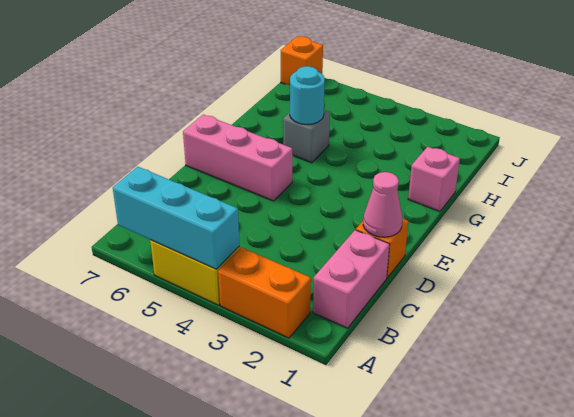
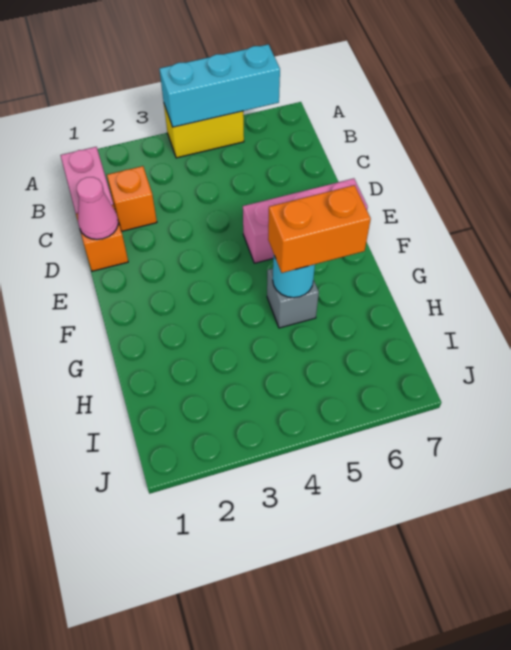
orange 1x2 brick [218,247,311,338] -> orange 1x2 brick moved to [268,185,371,273]
pink 1x1 brick [408,147,460,212] -> none
orange 1x1 brick [281,37,323,85] -> orange 1x1 brick moved to [107,166,157,231]

